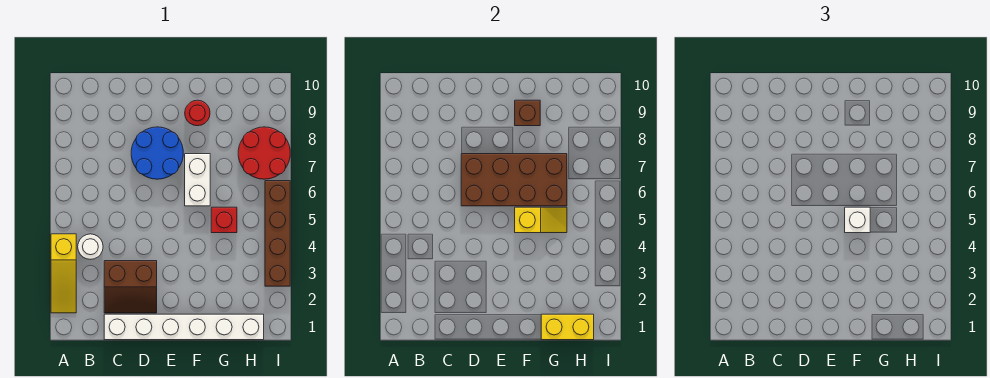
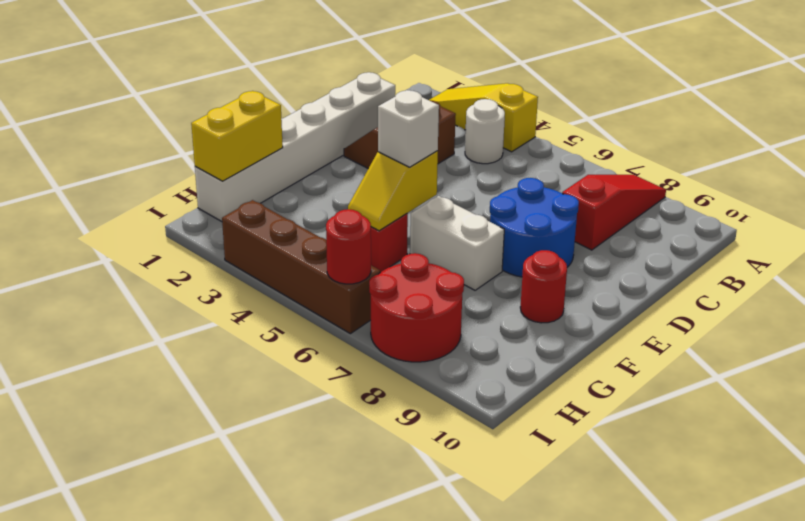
none -> red 1x3 slope [562,175,666,250]
brown 2x4 brick [461,154,567,206] -> none
brown 1x1 brick [515,100,540,126] -> none
none -> red 1x1 round brick [326,209,371,284]

